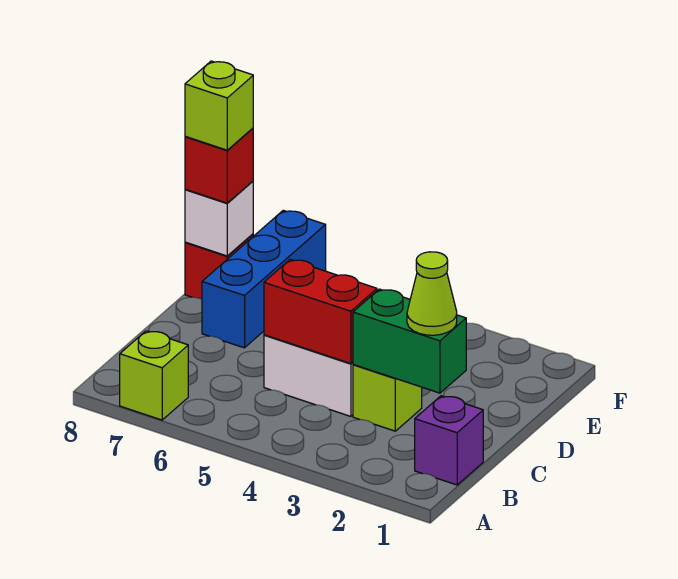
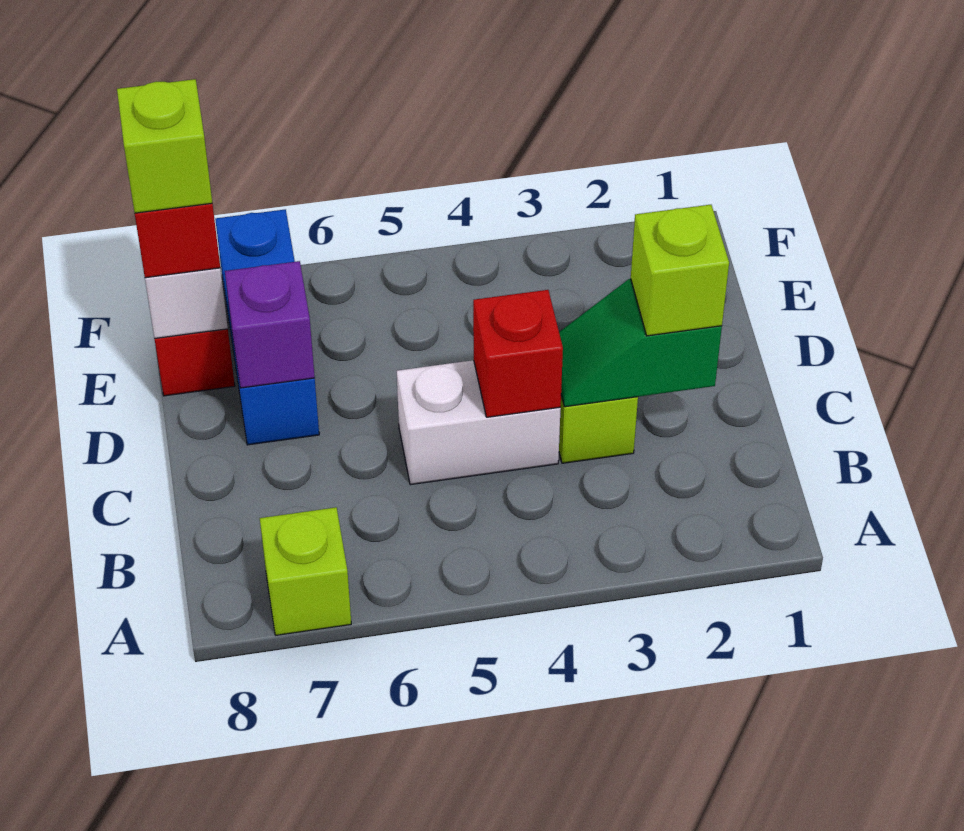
purple 1x1 brick [415,396,483,485] -> purple 1x1 brick moved to [225,261,315,388]
green 1x2 brick [353,289,466,393] -> green 1x2 slope [559,279,722,407]
lime 1x1 cone [407,252,457,335] -> lime 1x1 brick [631,205,729,336]
red 1x2 brick [264,260,377,364] -> red 1x1 brick [473,290,563,417]

